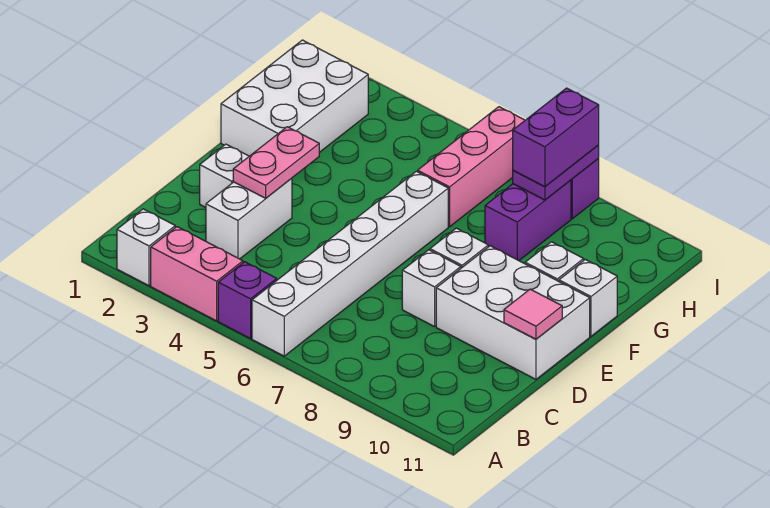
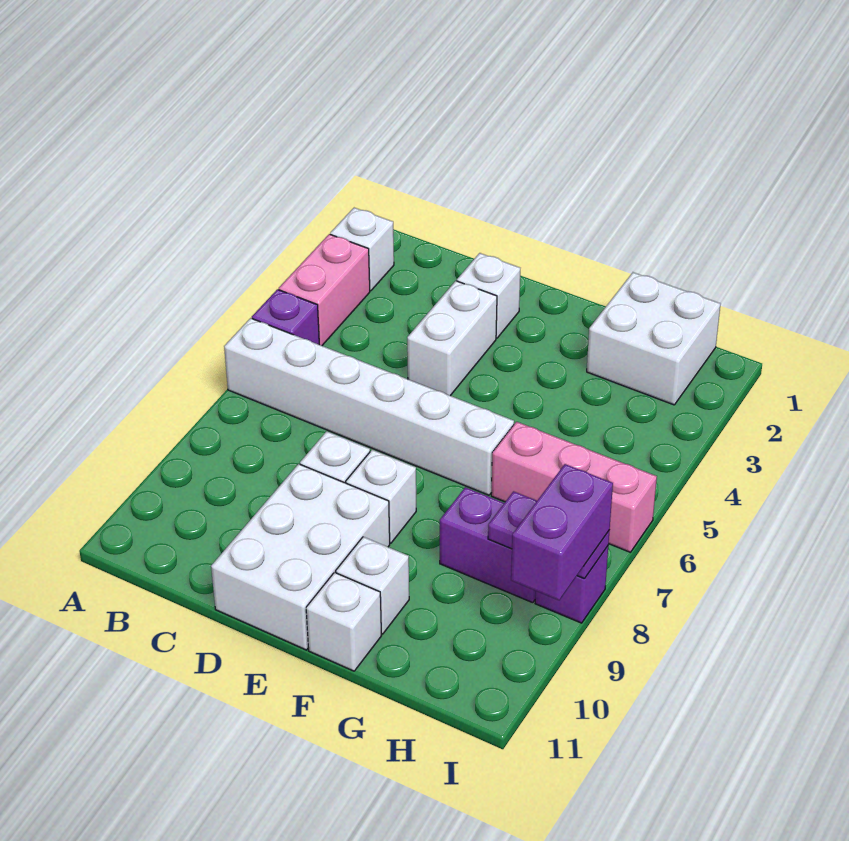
white 1x2 brick [206,178,292,259] -> white 1x2 brick turned to [407,281,497,396]
pink 1x2 plate [233,127,319,198] -> none
pink 1x1 tile [504,289,562,339] -> none
white 2x3 brick [221,40,368,156] -> white 2x2 brick [587,272,720,405]
purple 1x2 brick [513,88,599,187] -> purple 1x2 brick turned to [511,464,613,600]

